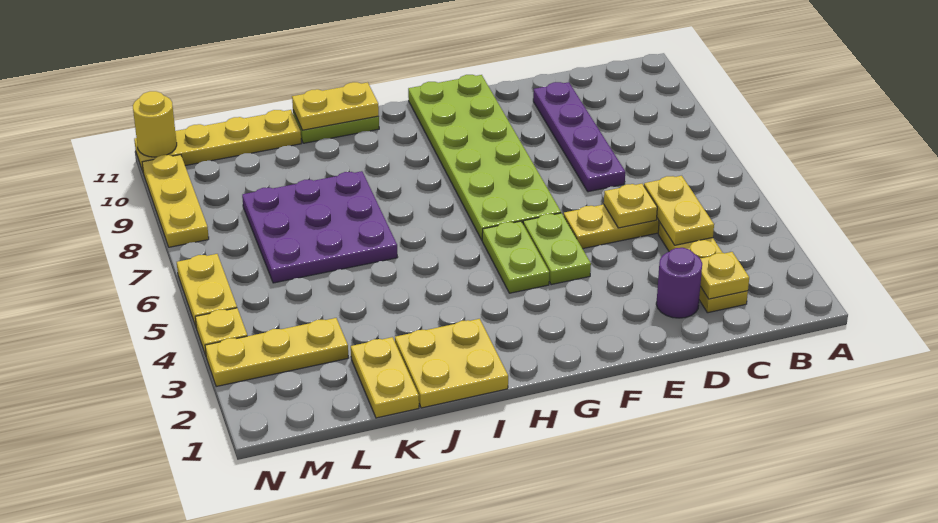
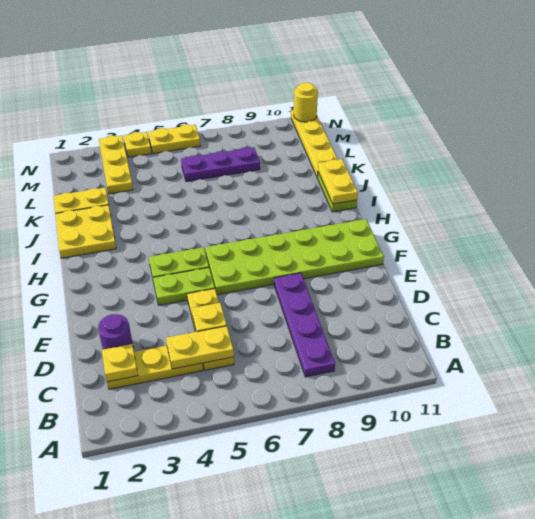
purple 1x4 plate [533,82,625,192] -> purple 1x4 plate turned to [274,273,335,377]
purple 3x3 plate [242,171,398,283] -> purple 1x3 plate [181,147,260,182]
yellow 1x3 plate [142,155,209,247] -> none

